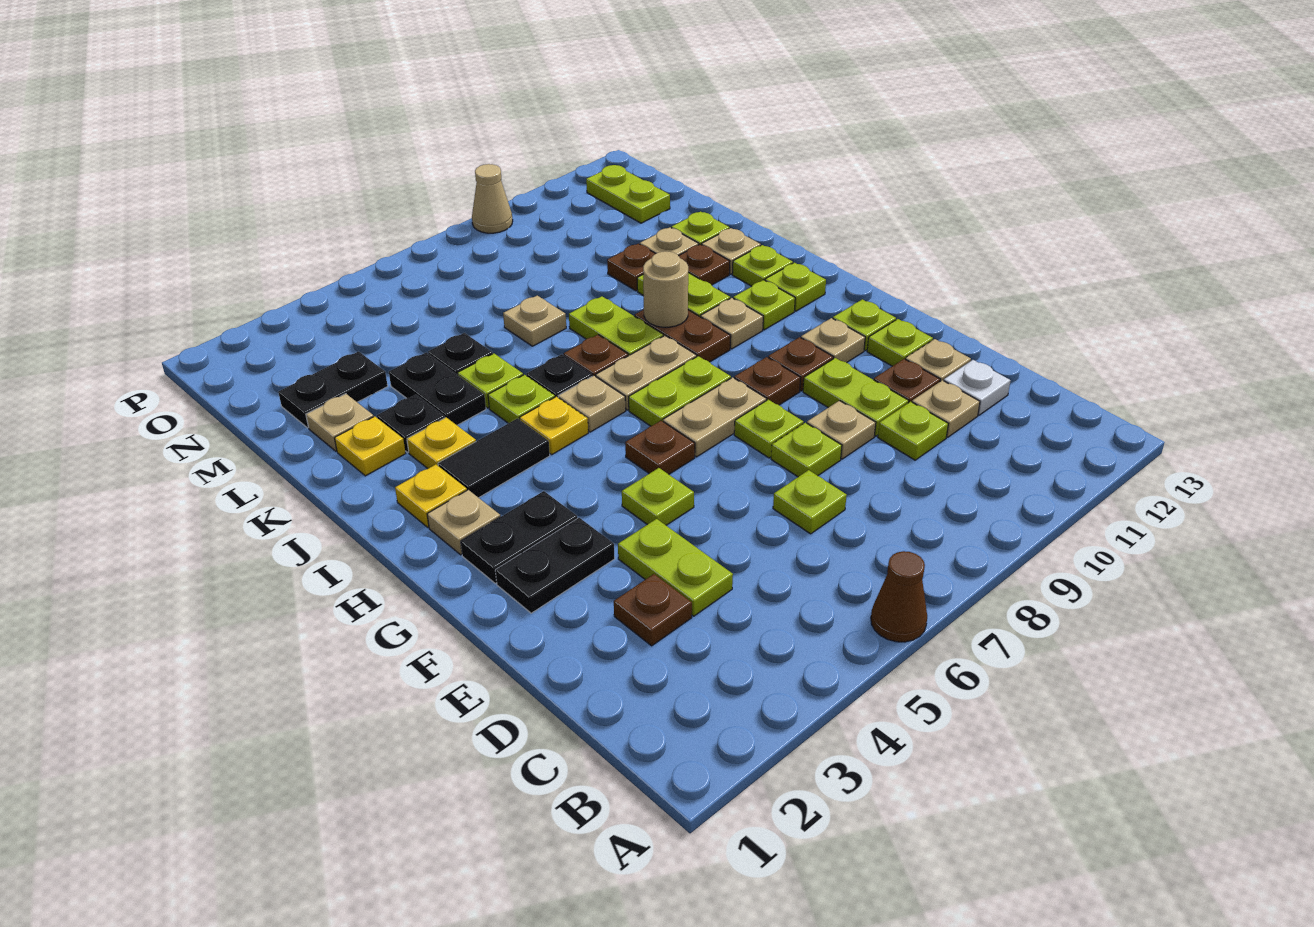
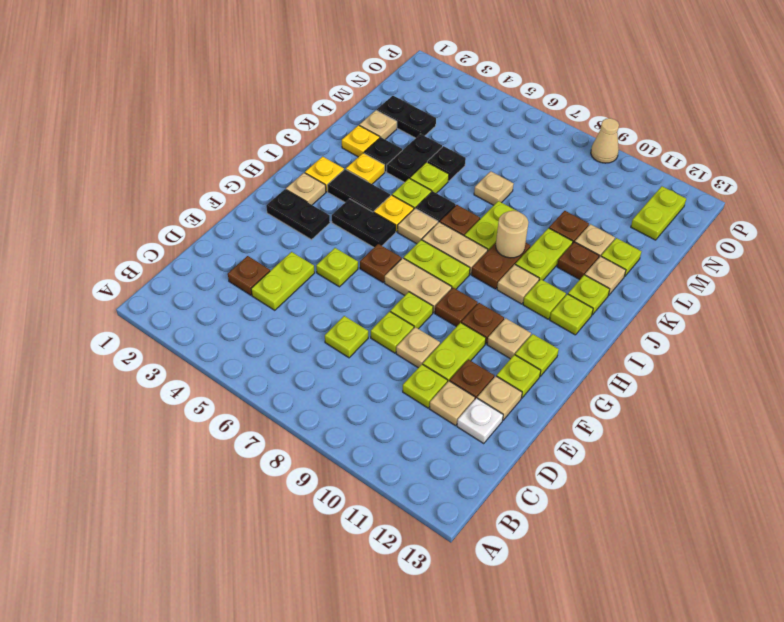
brown 1x1 cone [871,551,927,642] -> none
black 1x2 plate [495,518,615,613] -> black 1x2 plate moved to [332,199,396,247]

